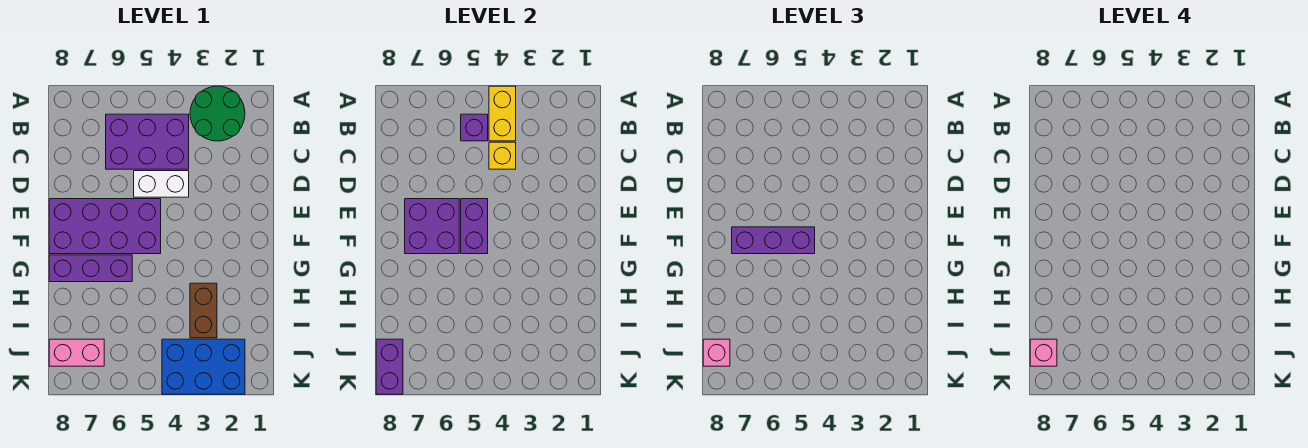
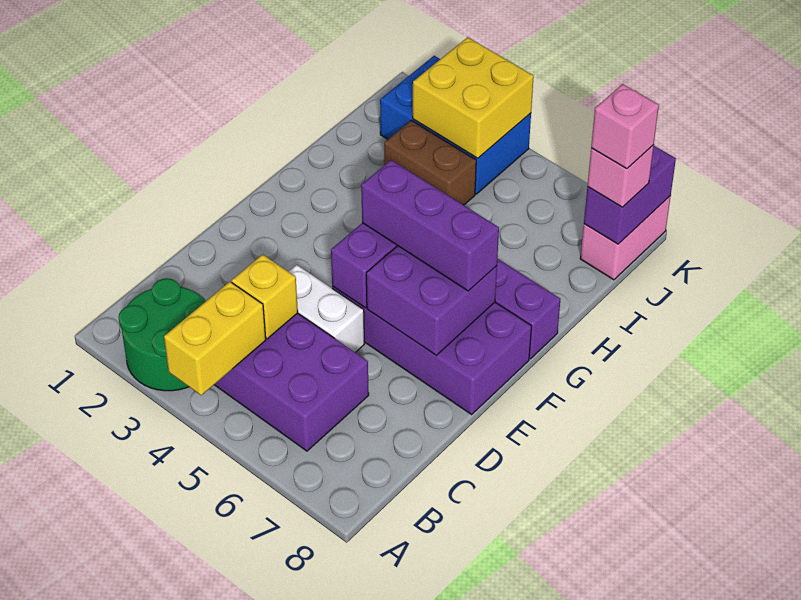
purple 1x1 brick [461,114,488,141] -> none
brown 1x2 brick [190,283,217,338] -> brown 1x2 brick turned to [384,120,476,205]
none -> yellow 2x2 brick [413,37,534,158]
pink 1x2 brick [49,339,104,366] -> pink 1x2 brick turned to [580,196,671,280]

